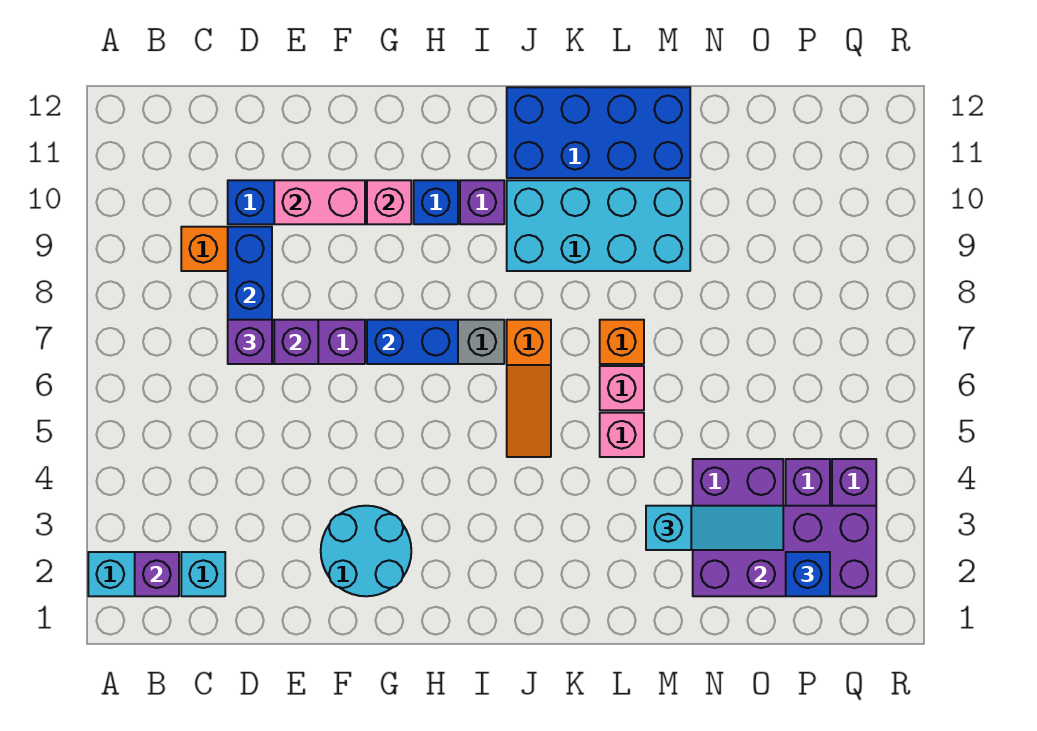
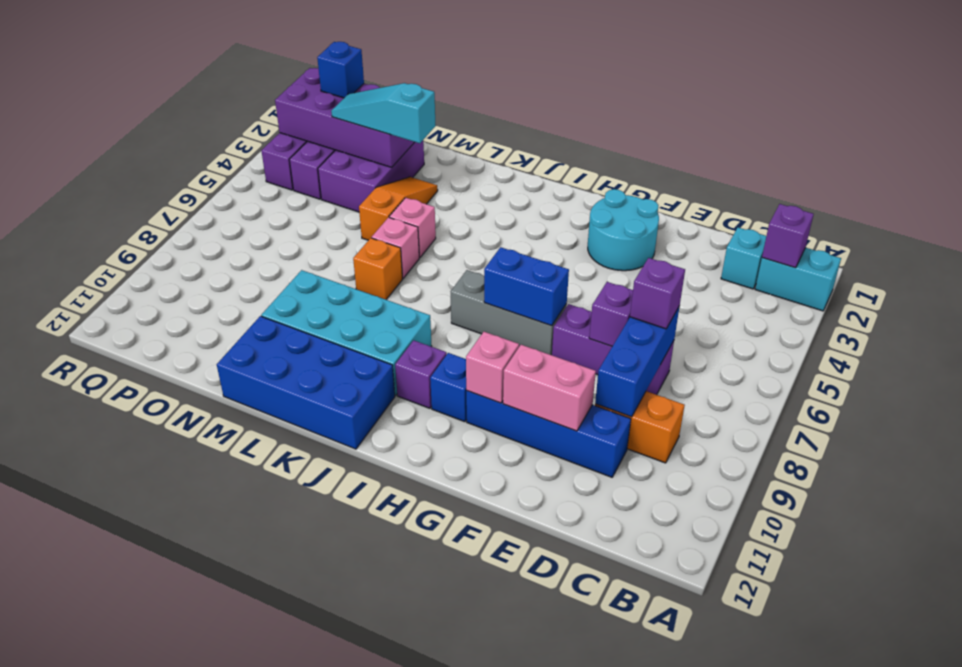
orange 1x3 slope [507,320,551,457] -> orange 1x3 slope moved to [359,177,438,240]

